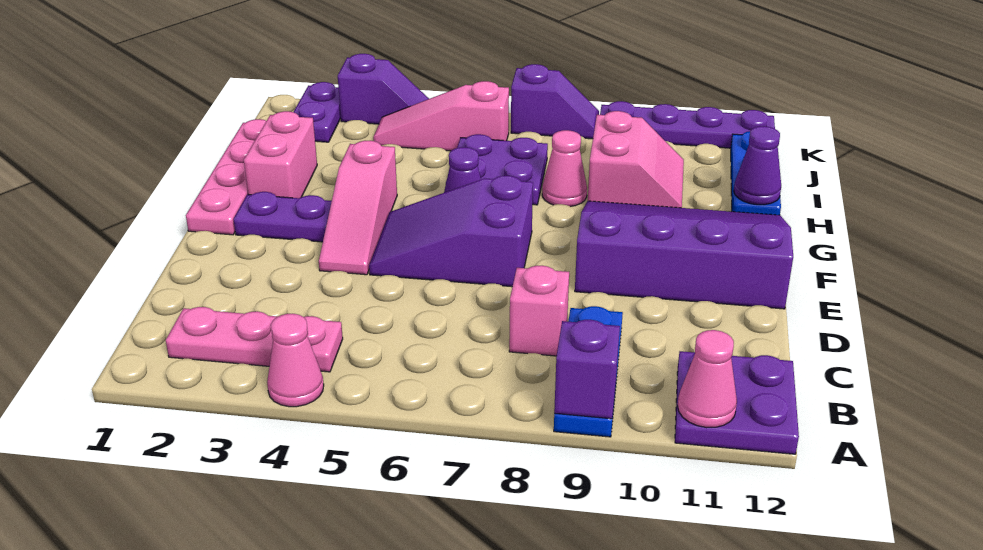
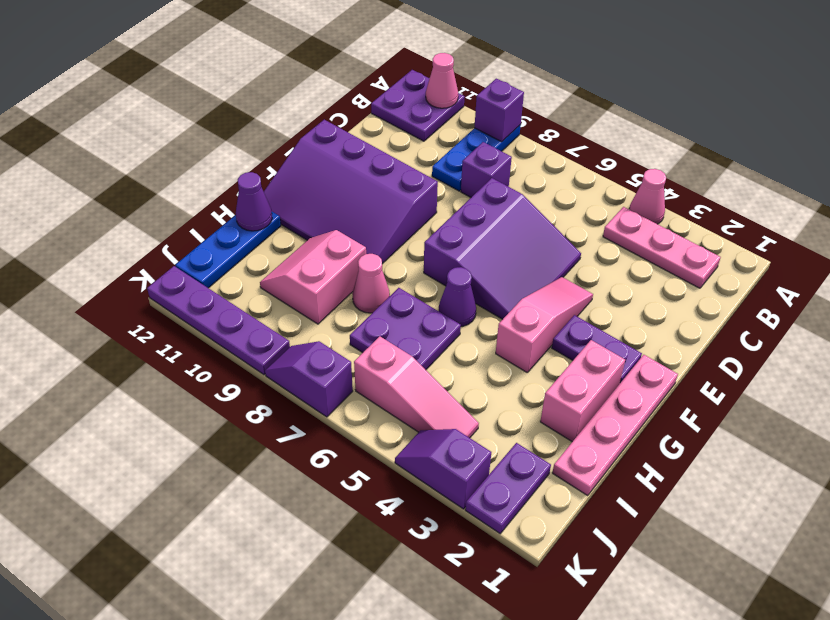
pink 1x1 brick [509,266,569,356] -> purple 1x1 brick [461,142,512,197]
purple 2x3 slope [369,176,533,287] -> purple 3x3 slope [424,178,581,319]

